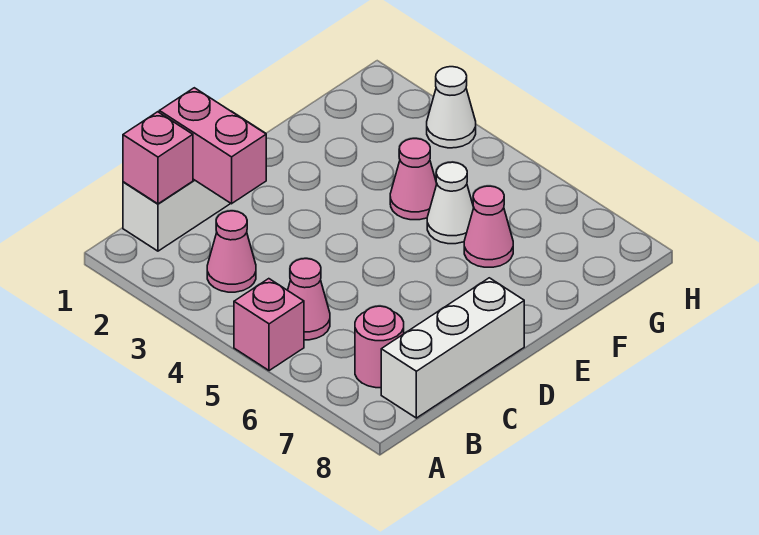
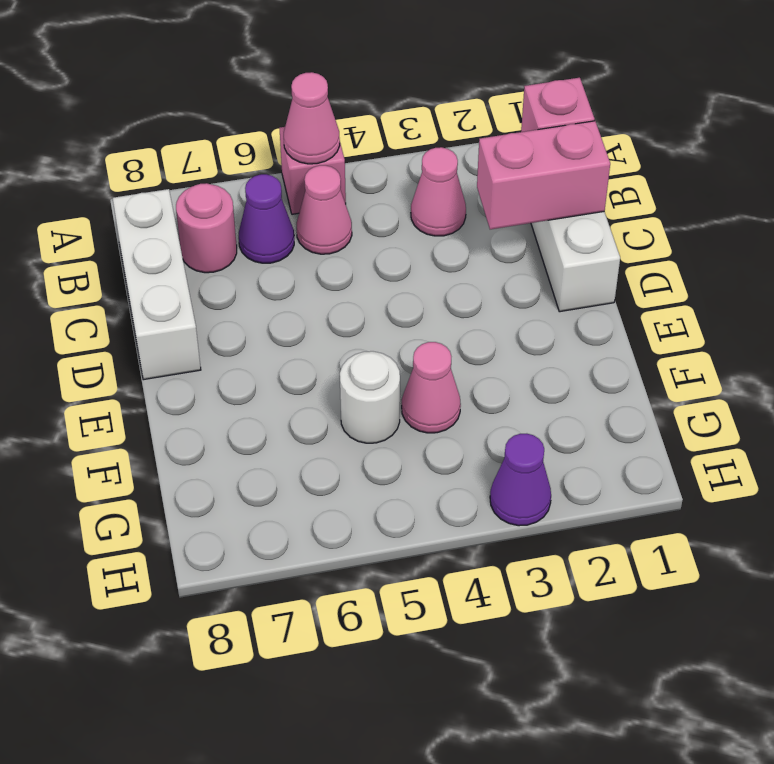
none -> purple 1x1 cone [239,174,294,263]
white 1x1 cone [427,162,474,244] -> white 1x1 round brick [340,351,400,443]
pink 1x1 cone [464,186,513,267] -> pink 1x1 cone moved to [284,72,340,164]
white 1x1 cone [427,67,476,148] -> purple 1x1 cone [490,434,551,526]

